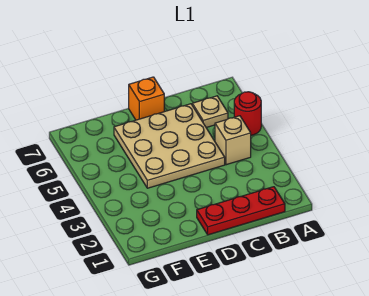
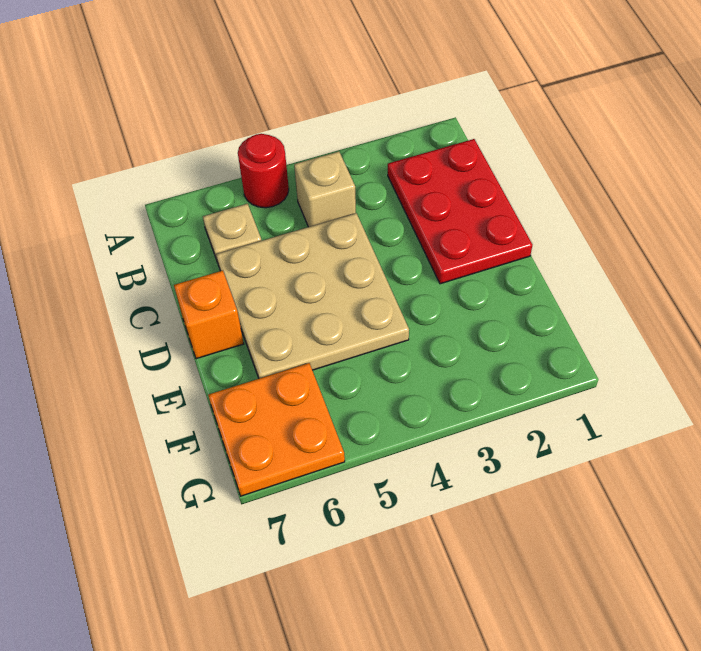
red 1x3 plate [197,187,285,235] -> red 2x3 plate [388,139,533,284]
none -> orange 2x2 plate [208,363,345,496]

